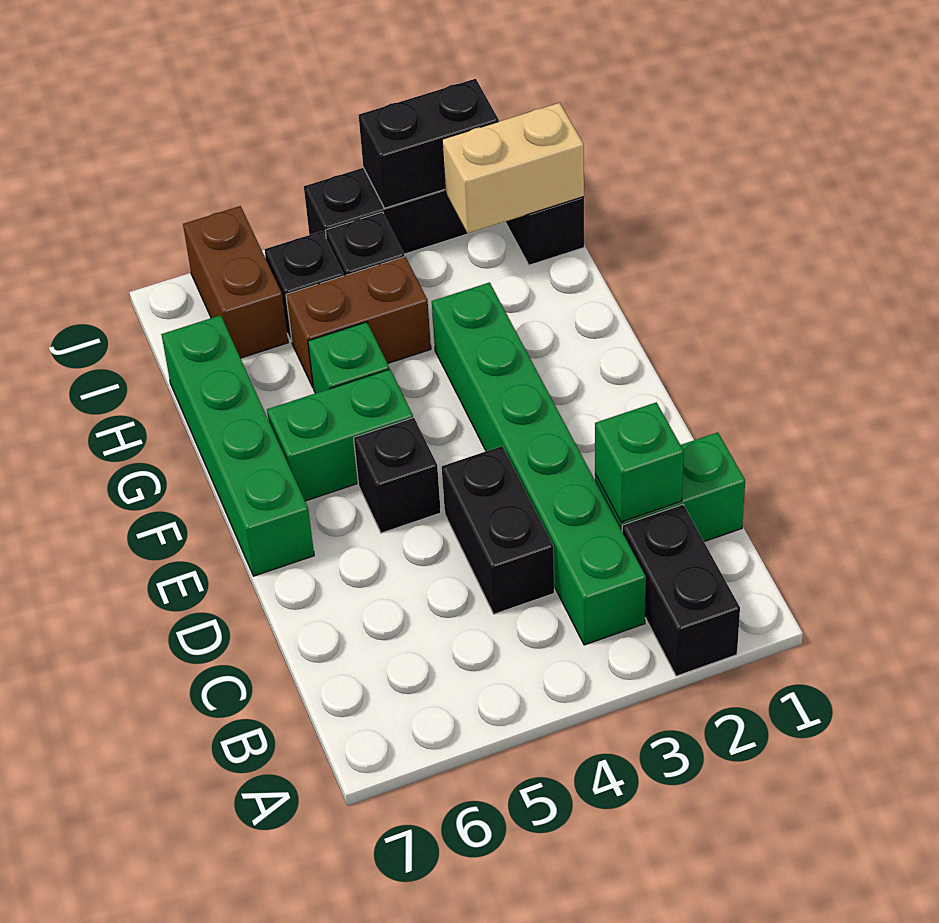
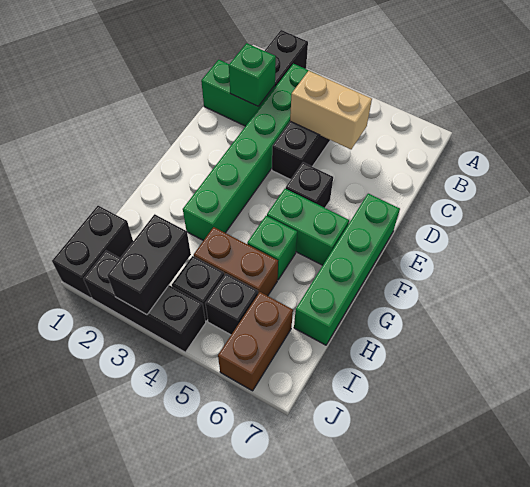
tan 1x2 brick [442,103,584,233] -> tan 1x2 brick moved to [290,71,372,149]
black 1x2 brick [359,79,499,208] -> black 1x2 brick turned to [107,214,191,315]

